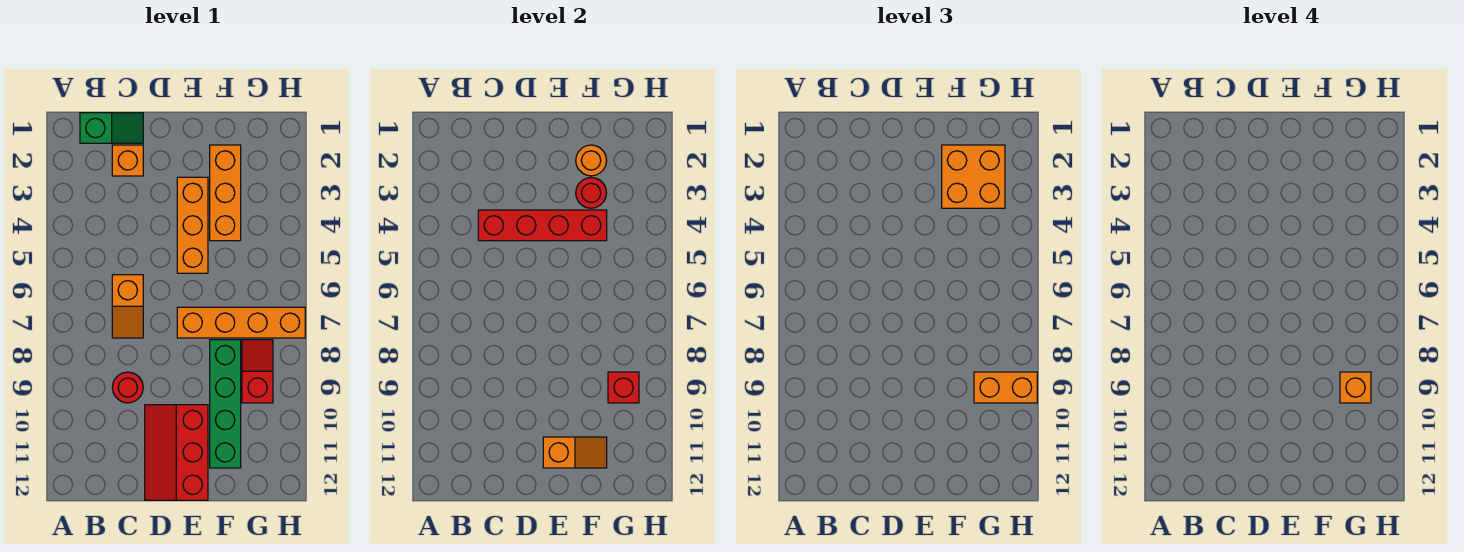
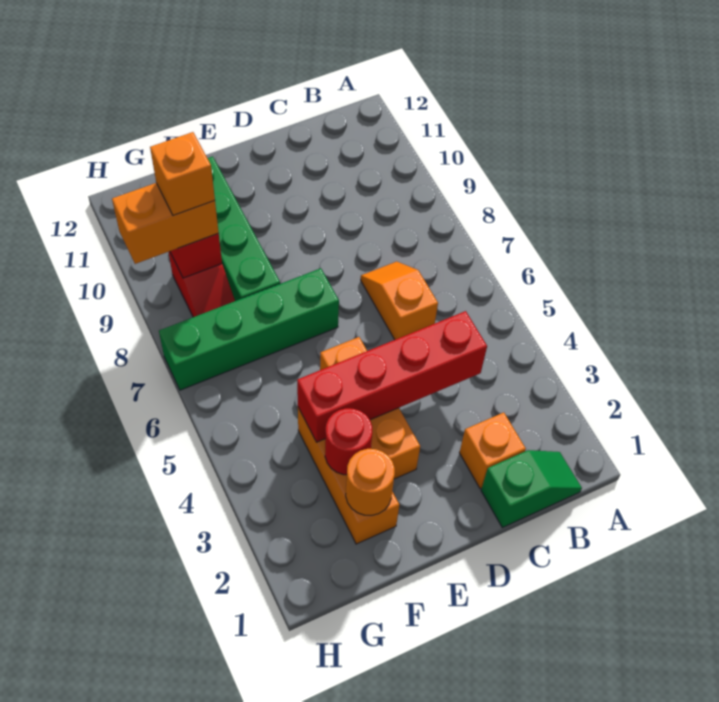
green 1x2 slope [80,113,143,143] -> green 1x2 slope turned to [481,450,582,528]
red 1x1 round brick [112,372,143,403] -> none
red 2x3 slope [145,405,208,500] -> none
orange 1x4 brick [177,307,305,338] -> green 1x4 brick [159,268,339,390]
orange 1x2 slope [543,437,607,468] -> none
orange 2x2 brick [942,145,1005,208] -> none

